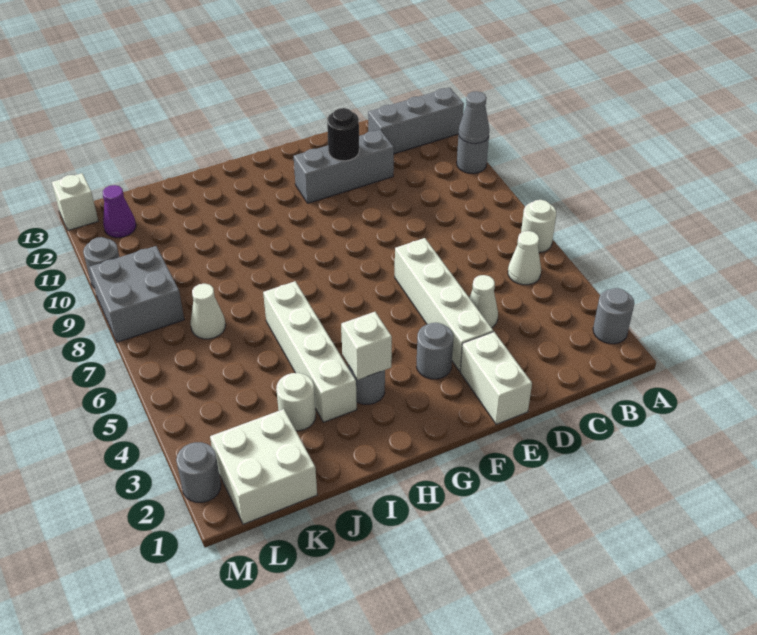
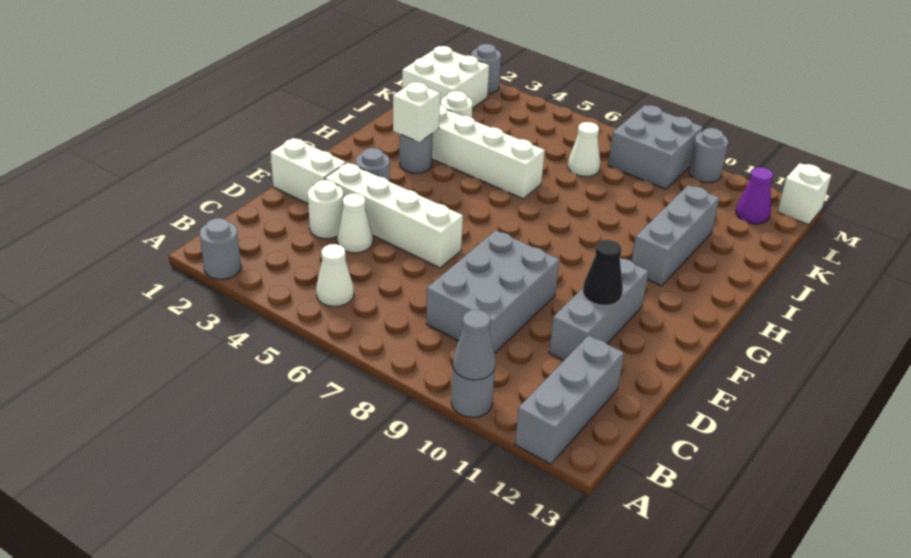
white 1x1 round brick [521,200,556,253] -> white 1x1 round brick moved to [308,180,343,239]
none -> grey 2x3 brick [426,230,559,353]
black 1x1 round brick [327,108,359,161] -> black 1x1 cone [583,240,623,305]
none -> grey 1x3 brick [632,185,719,286]

